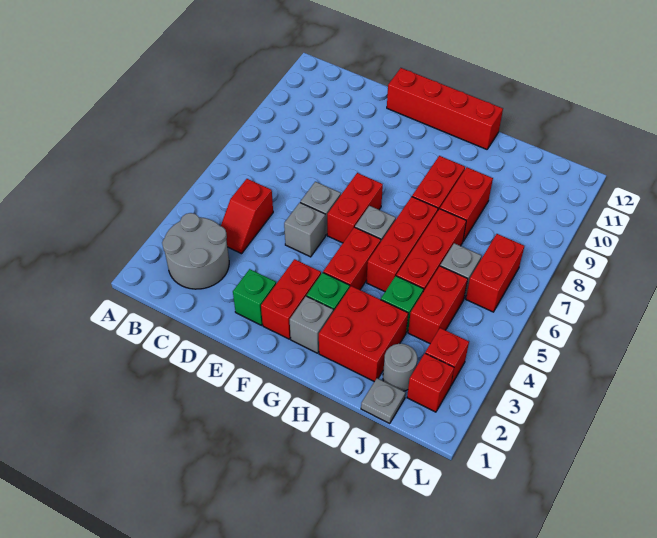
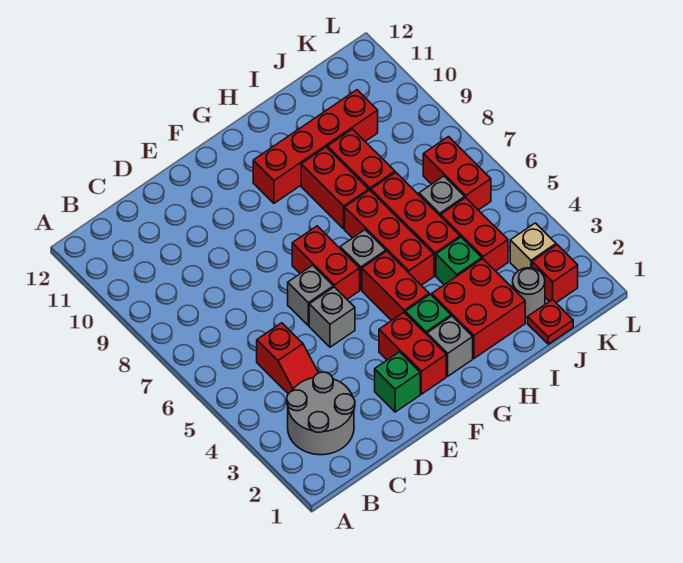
red 1x4 brick [387,68,503,149] -> red 1x4 brick moved to [253,90,378,203]
grey 1x1 plate [361,378,406,423] -> red 1x1 plate [528,299,573,344]
red 1x1 brick [425,328,469,385] -> tan 1x1 brick [510,223,556,271]

